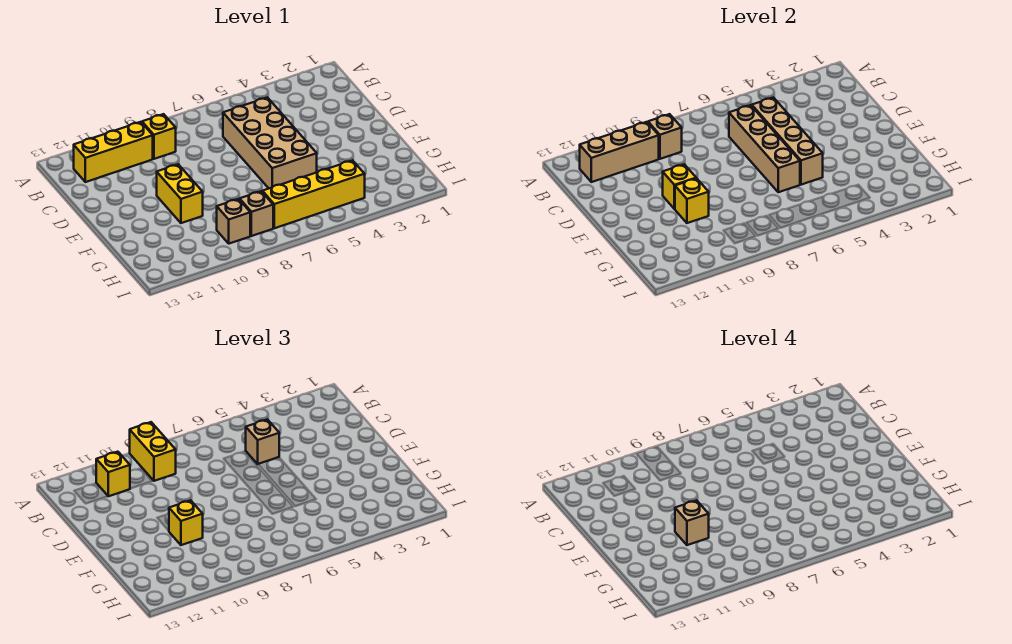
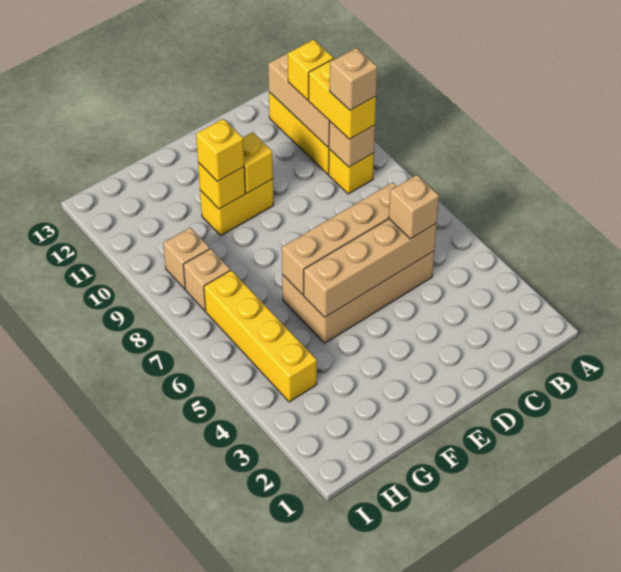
yellow 1x2 brick [130,422,176,481] -> yellow 1x2 brick turned to [309,58,376,139]
tan 1x1 brick [675,500,709,545] -> tan 1x1 brick moved to [330,48,377,110]

